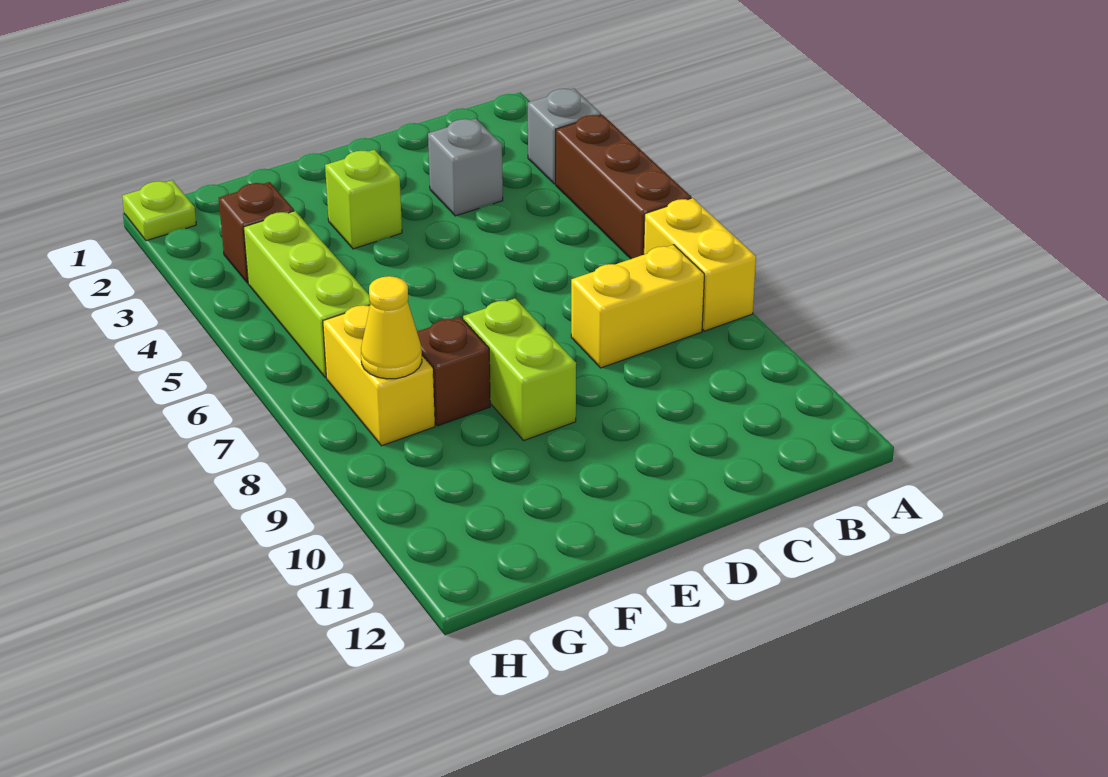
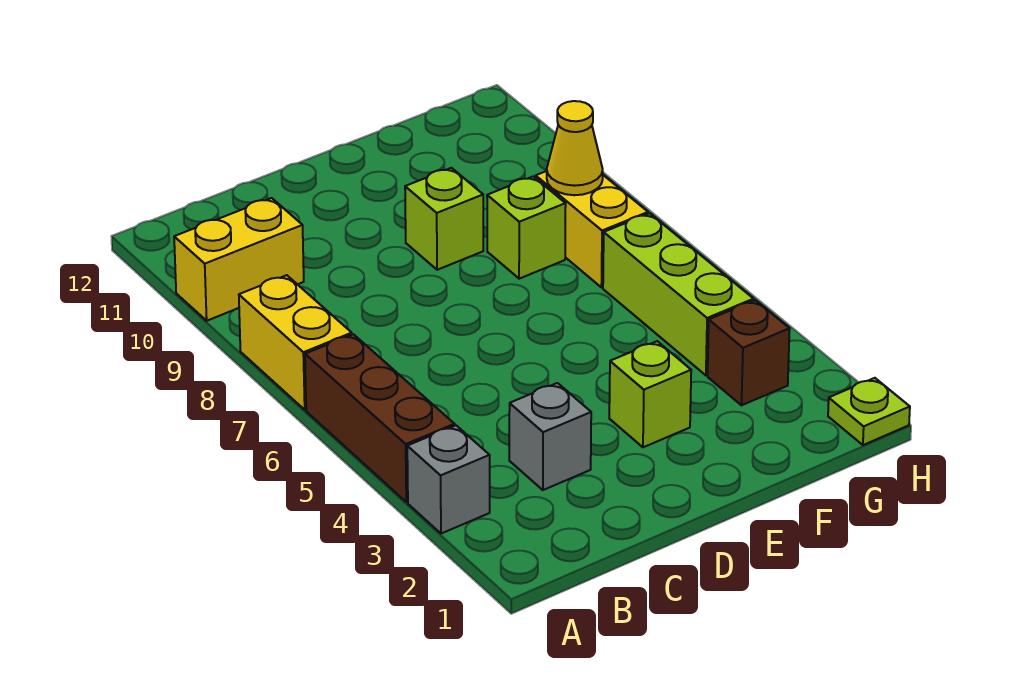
yellow 1x2 brick [571,245,704,368] -> yellow 1x2 brick moved to [174,198,304,321]
lime 1x2 brick [463,298,576,440] -> lime 1x1 brick [405,168,483,270]
brown 1x1 brick [417,317,490,426] -> lime 1x1 brick [487,176,566,279]

